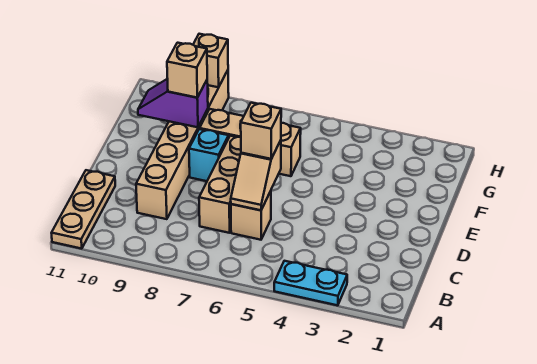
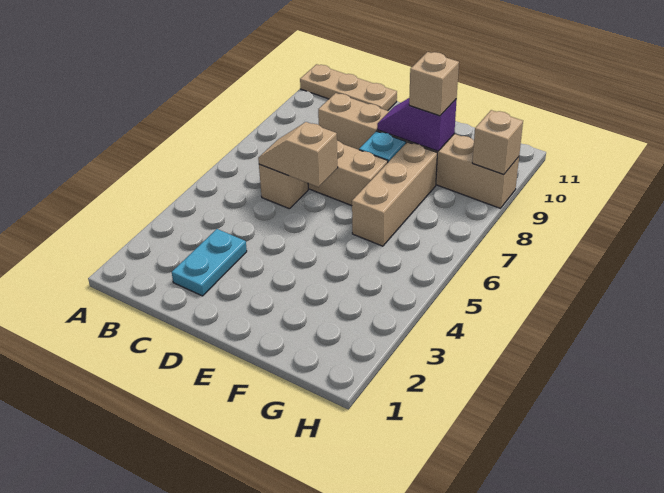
cyan 1x2 plate [274,261,347,305] -> cyan 1x2 plate moved to [172,229,247,296]
tan 1x1 brick [241,103,281,159] -> none
purple 1x2 slope [138,79,208,127] -> purple 1x2 slope turned to [377,98,457,151]

